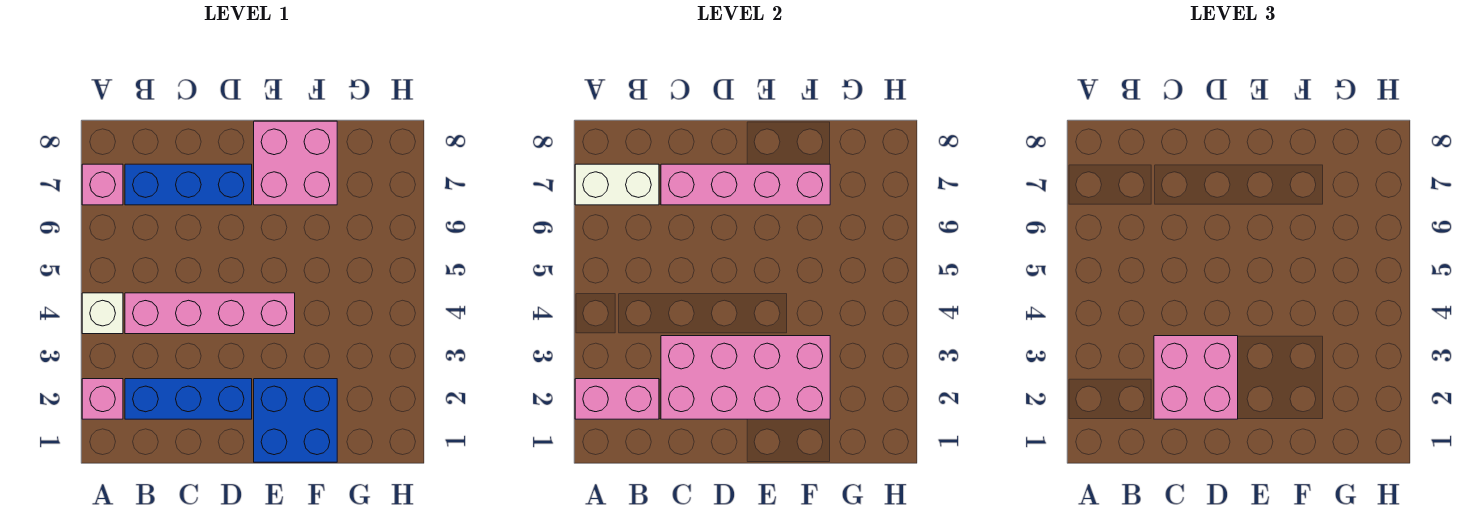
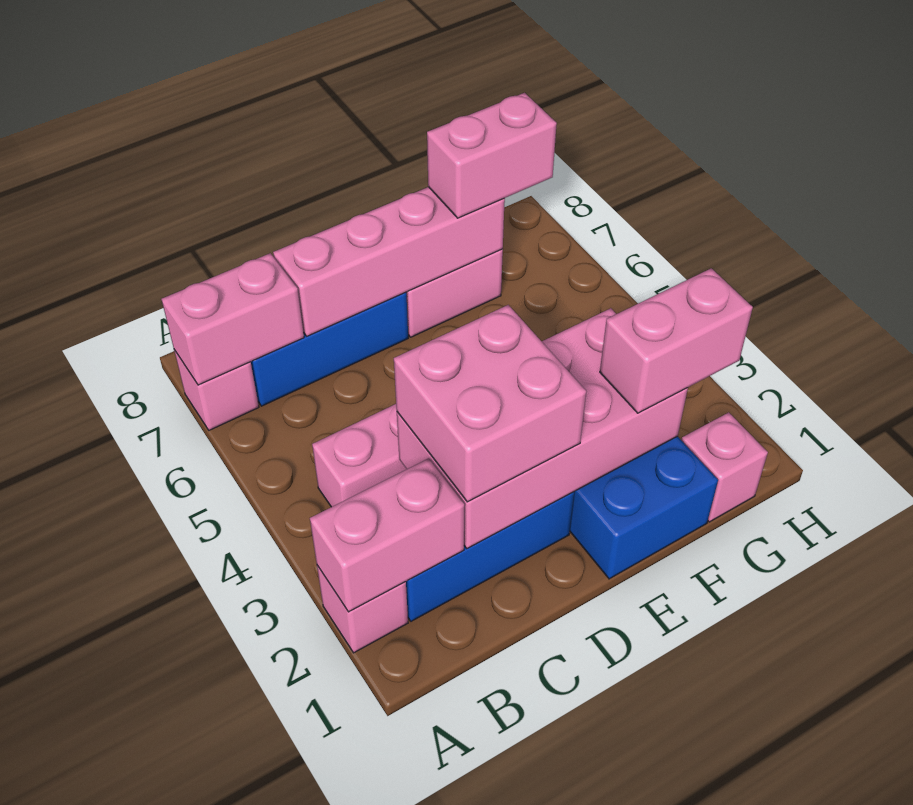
white 1x1 brick [82,293,123,334] -> none
white 1x2 brick [575,164,659,205] -> pink 1x2 brick [162,253,304,385]
none -> pink 1x2 brick [600,268,753,413]
none -> pink 1x2 brick [427,93,557,218]
none -> pink 1x1 brick [681,412,768,522]

